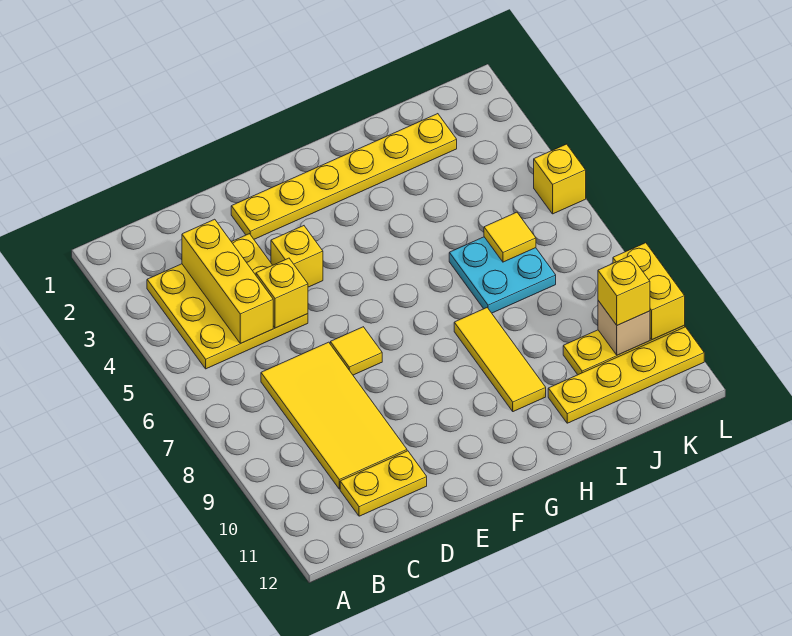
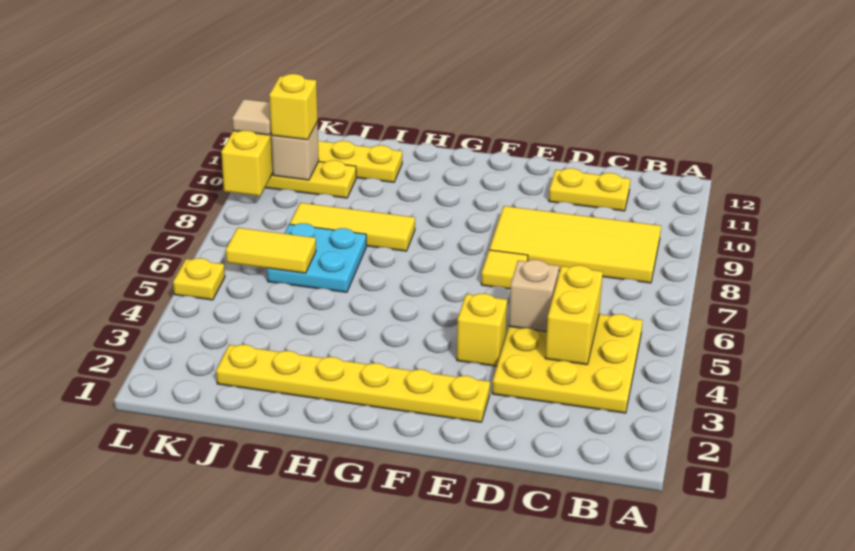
yellow 1x3 brick [182,219,273,343] -> yellow 1x2 brick [545,265,603,365]
yellow 2x4 tile [261,342,407,489] -> yellow 2x4 tile turned to [489,206,661,283]
yellow 1x1 brick [256,258,308,328] -> tan 1x1 brick [509,260,559,332]
yellow 1x3 tile [454,308,546,412] -> yellow 1x3 tile turned to [290,203,415,251]
yellow 1x1 tile [484,212,536,262] -> yellow 1x2 tile [226,228,316,273]
yellow 1x1 brick [534,144,586,214] -> yellow 1x1 plate [173,258,225,300]
none -> tan 1x1 tile [232,99,271,135]

